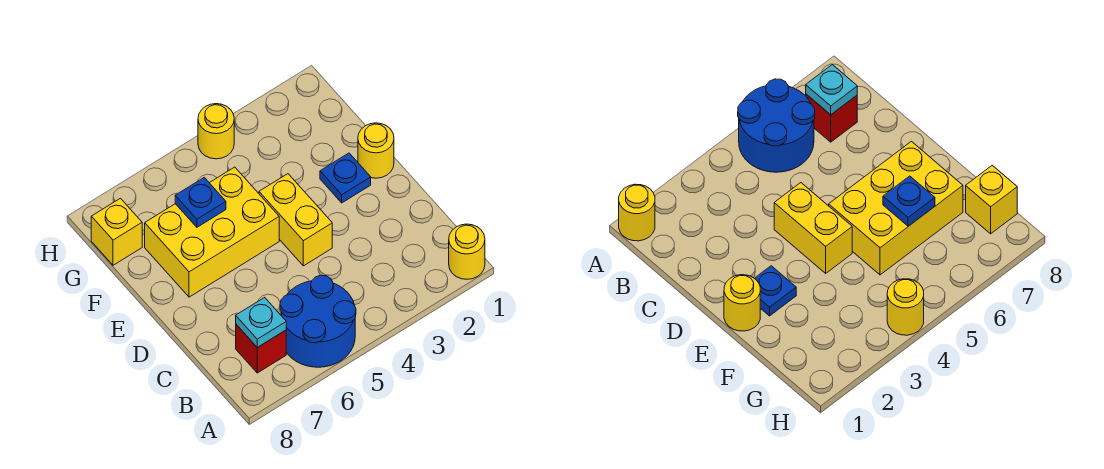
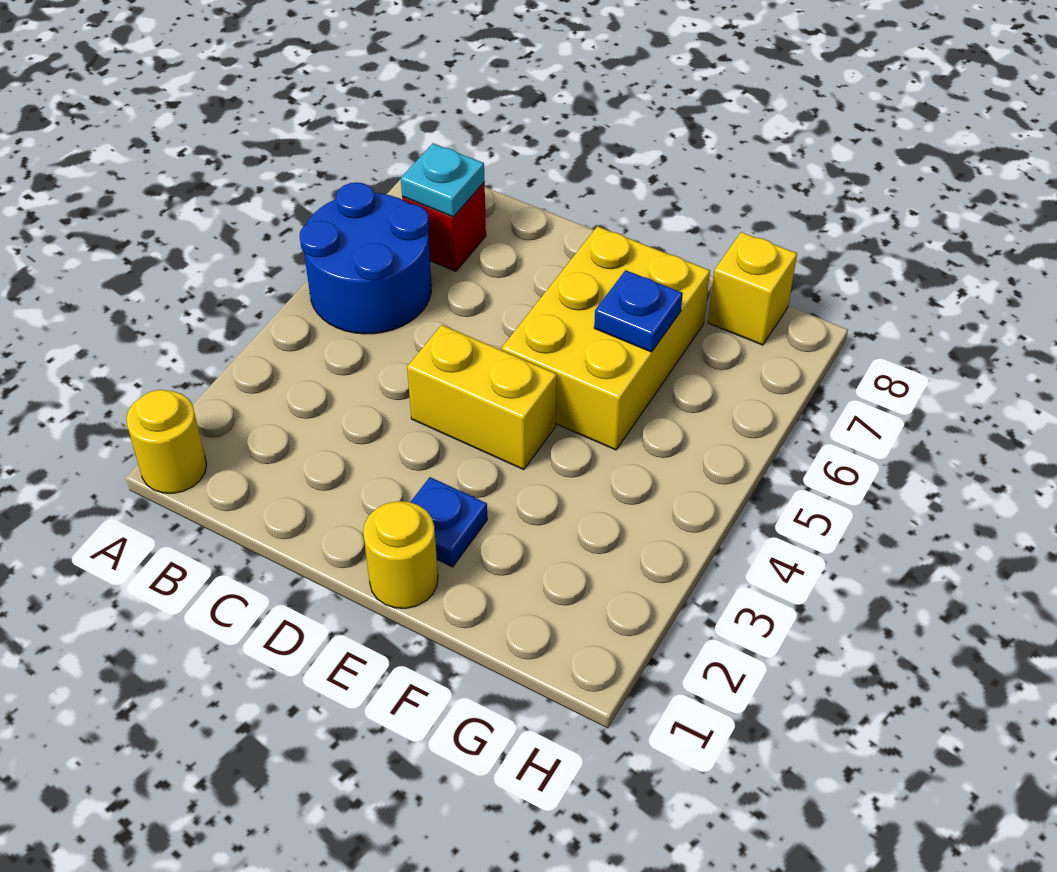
yellow 1x1 round brick [198,104,234,159] -> none

